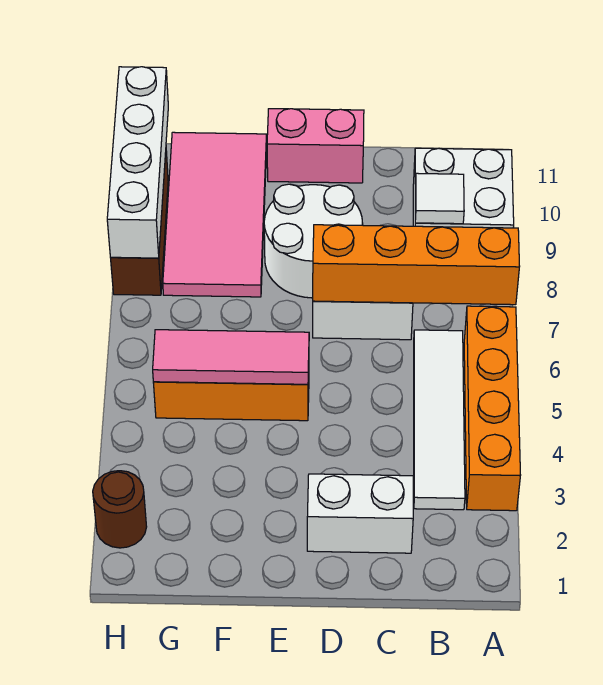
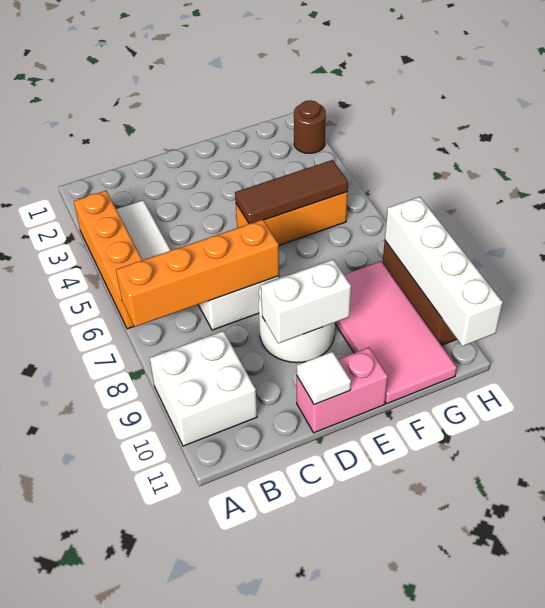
white 1x1 tile [415,173,464,224] -> white 1x1 tile moved to [297,352,351,405]
white 1x2 brick [307,474,413,553] -> white 1x2 brick moved to [261,260,351,343]
pink 1x3 tile [153,330,309,384] -> brown 1x3 tile [235,160,348,224]

